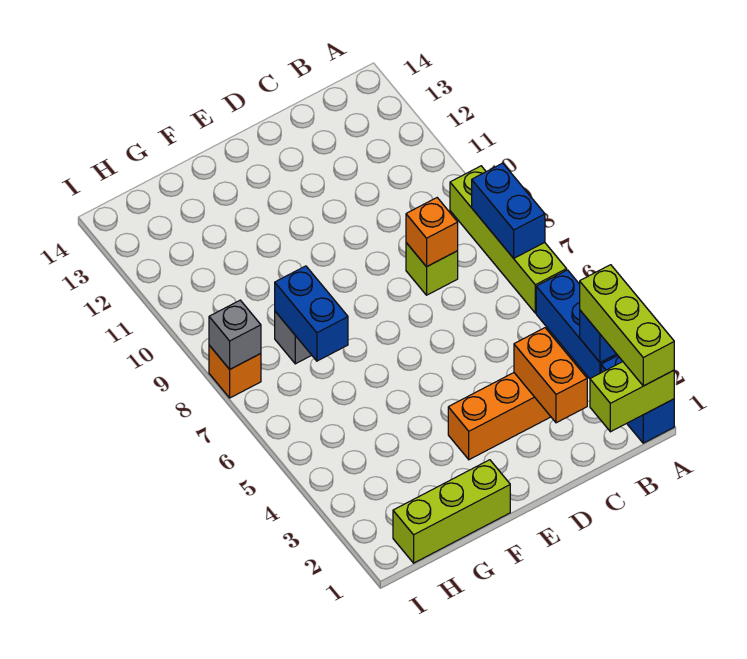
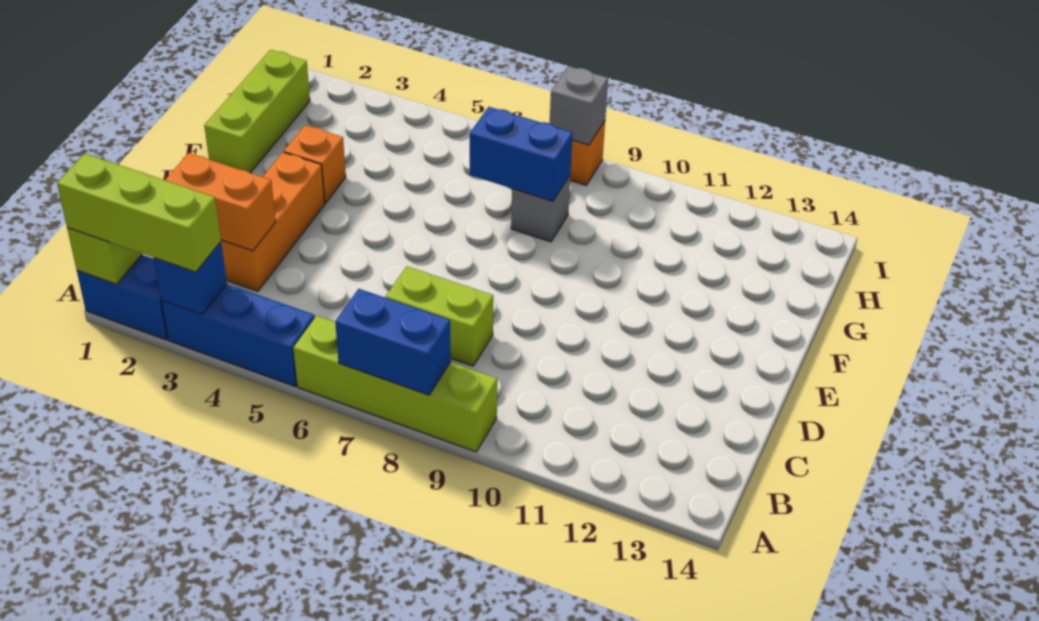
lime 1x1 brick [406,243,458,295] -> lime 1x2 brick [385,266,493,366]
orange 1x1 brick [406,198,458,267] -> orange 1x1 brick moved to [284,125,346,203]

